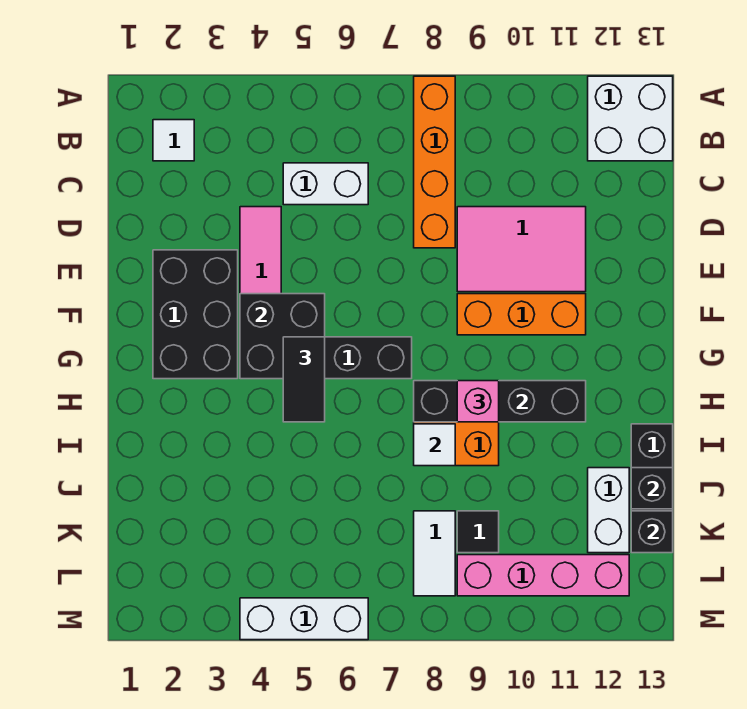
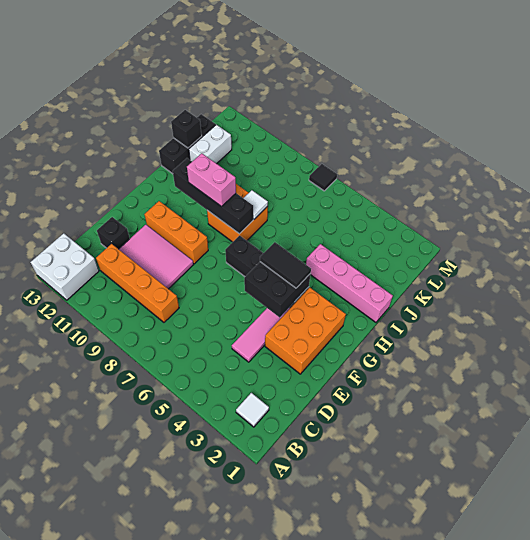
orange 1x4 brick [414,76,455,248] -> orange 1x4 brick turned to [96,244,179,322]
white 1x2 brick [283,163,368,205] -> none
black 2x3 brick [153,250,238,379] -> orange 2x3 brick [265,288,346,374]
black 1x2 tile [283,337,325,422] -> black 1x2 tile turned to [260,242,311,288]
pink 1x1 brick [457,381,499,422] -> pink 1x2 brick [187,153,236,207]
white 1x2 tile [414,511,455,596] -> none
black 1x1 tile [457,511,499,553] -> black 1x1 tile moved to [309,164,337,191]
black 1x1 brick [631,511,673,553] -> black 1x1 brick moved to [97,217,130,249]
pink 1x4 brick [457,555,629,596] -> pink 1x4 brick moved to [306,244,393,322]
white 1x3 brick [240,598,368,640] -> none

